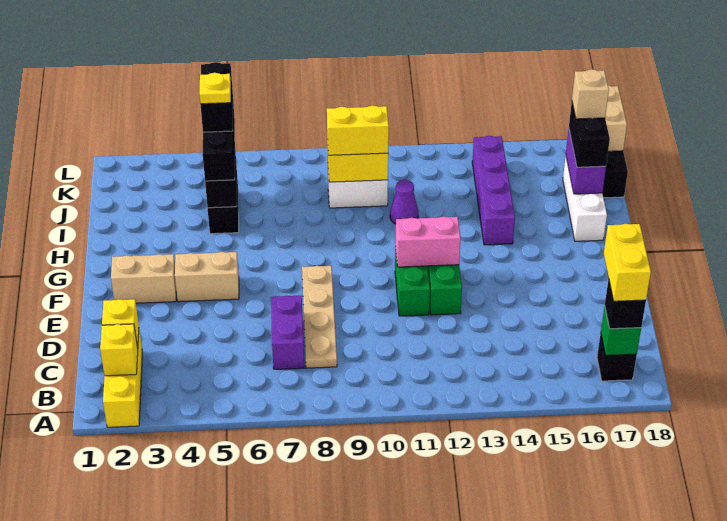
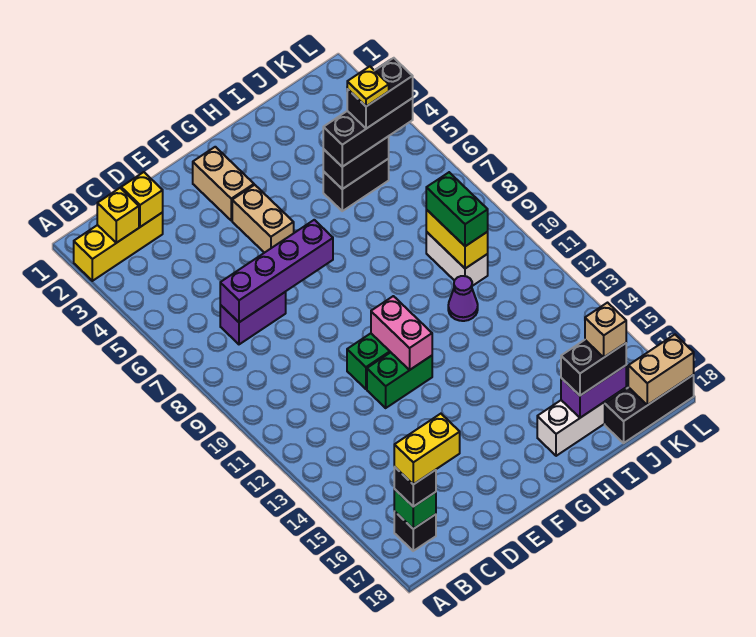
tan 1x4 plate [302,266,337,368] -> none
purple 1x4 brick [472,136,515,245] -> purple 1x4 brick moved to [220,220,333,322]
yellow 1x2 brick [327,106,389,155] -> green 1x2 brick [426,172,488,246]

